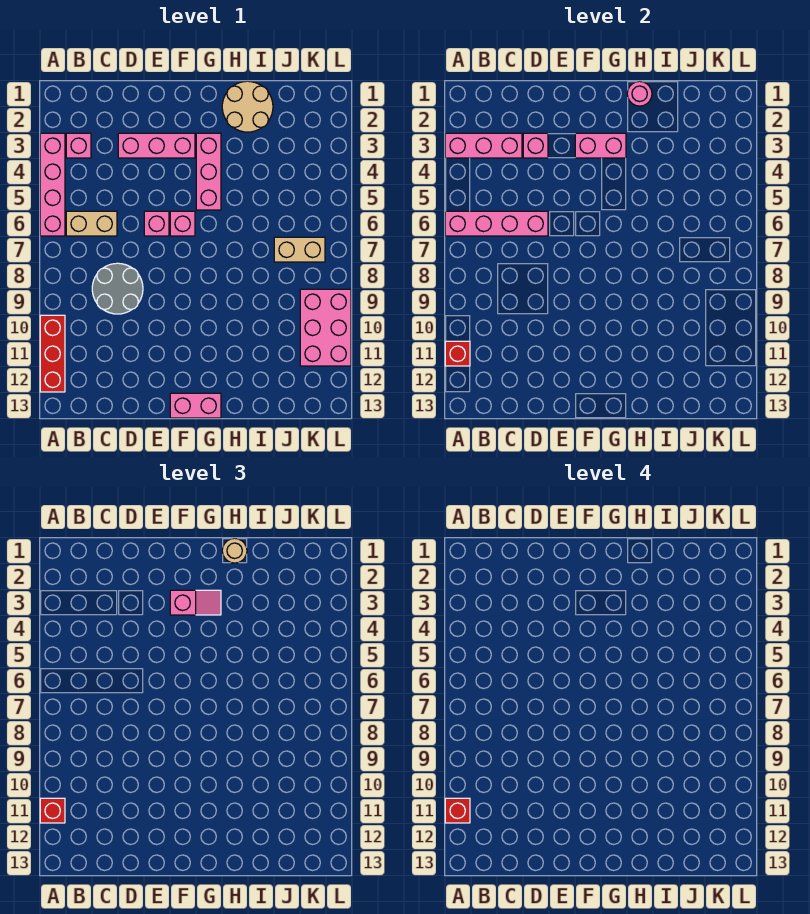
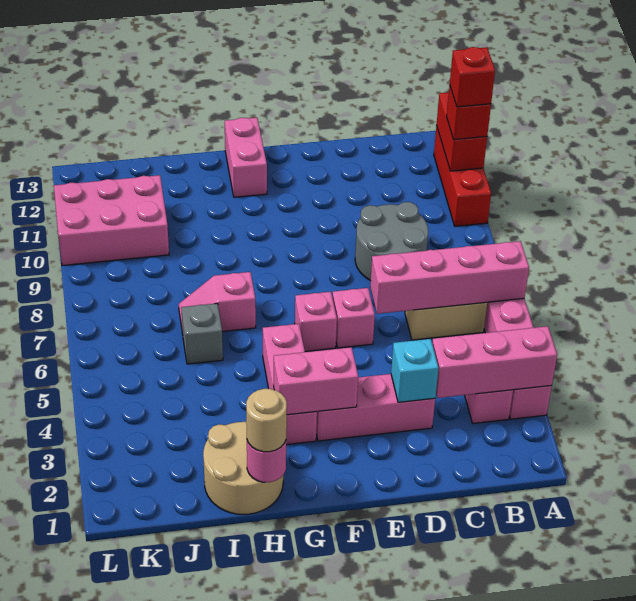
red 1x1 brick [445,341,470,366] -> red 1x2 brick [437,92,487,171]
pink 1x1 brick [523,133,548,158] -> cyan 1x1 brick [391,339,438,402]
pink 1x2 slope [170,590,221,615] -> pink 1x2 slope moved to [179,272,256,334]
pink 1x2 brick [170,393,221,418] -> pink 1x2 brick turned to [225,118,267,197]
none -> grey 1x1 brick [181,303,223,364]
tan 1x2 brick [274,237,325,262] -> none
pink 2x3 brick [300,289,351,366] -> pink 2x3 brick turned to [54,175,169,266]

